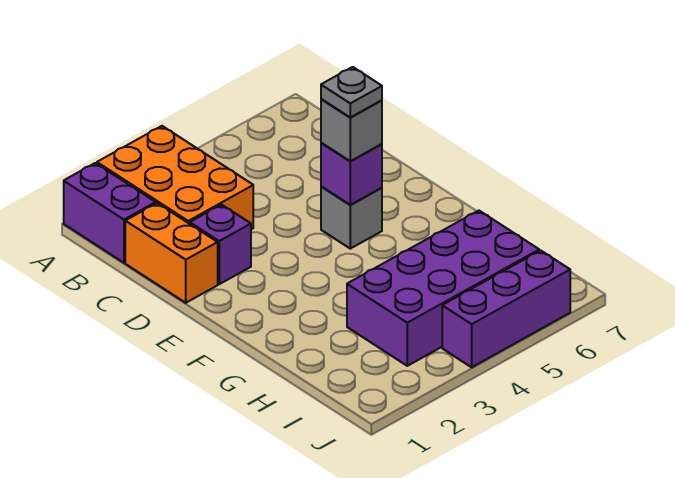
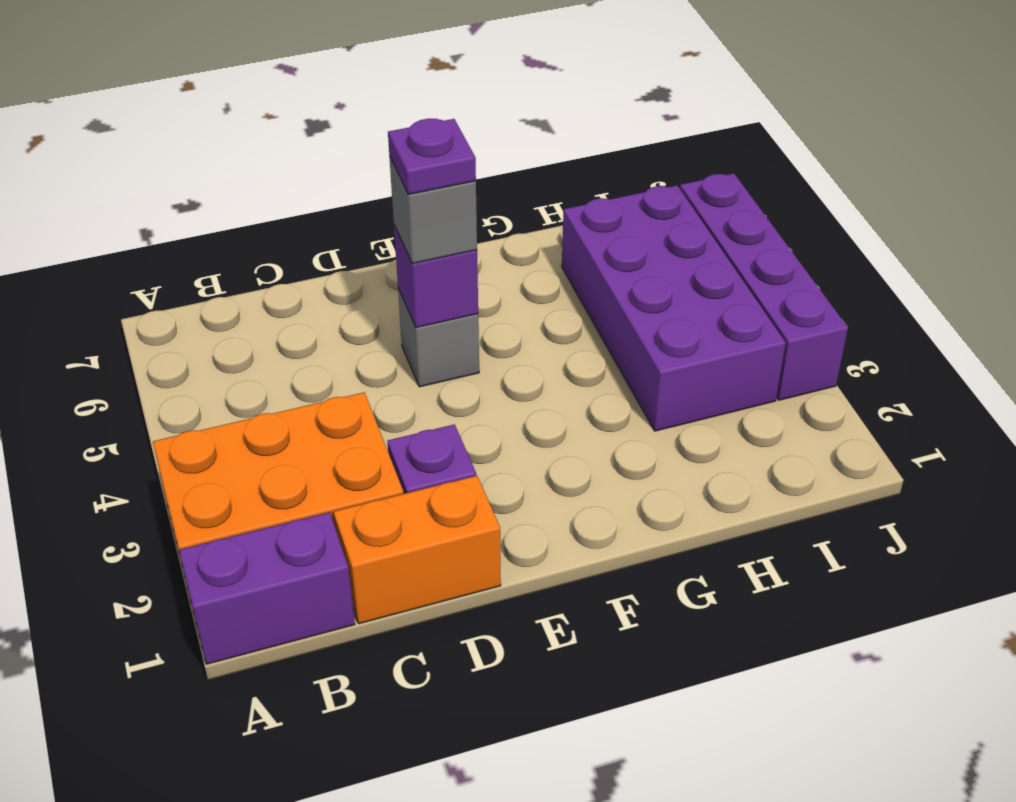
grey 1x1 plate [321,67,382,117] -> purple 1x1 plate [388,119,476,194]
purple 1x3 brick [442,251,570,367] -> purple 1x4 brick [680,173,848,400]

